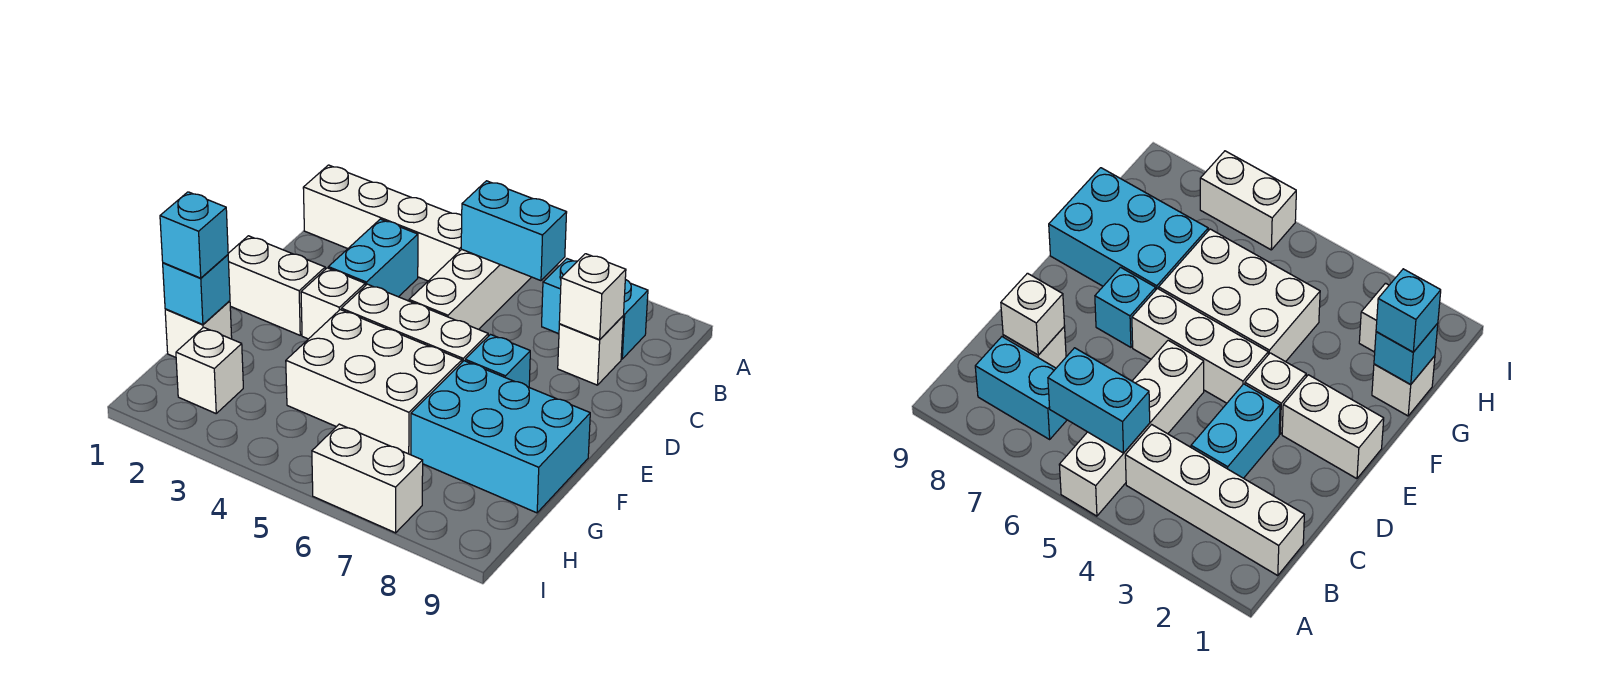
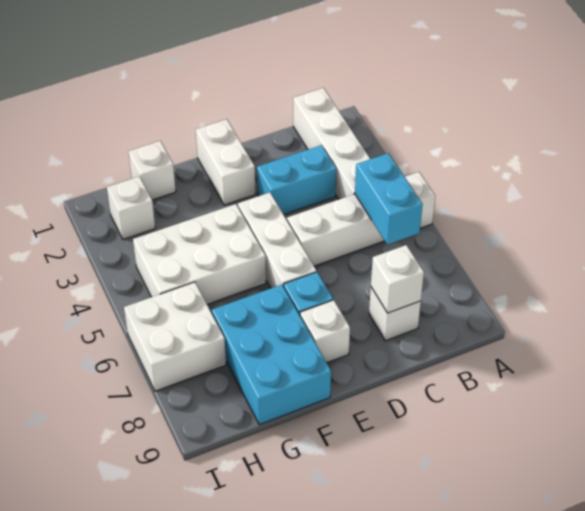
cyan 1x2 brick [542,259,648,359] -> none
white 1x1 brick [301,268,365,339] -> white 1x1 brick moved to [300,300,350,363]
white 2x3 brick [286,310,462,455] -> white 2x3 brick turned to [133,204,266,304]
cyan 1x1 brick [163,255,230,325] -> none
cyan 1x1 brick [160,192,228,278] -> none
white 1x2 brick [312,424,423,533] -> white 2x2 brick [124,282,226,391]

